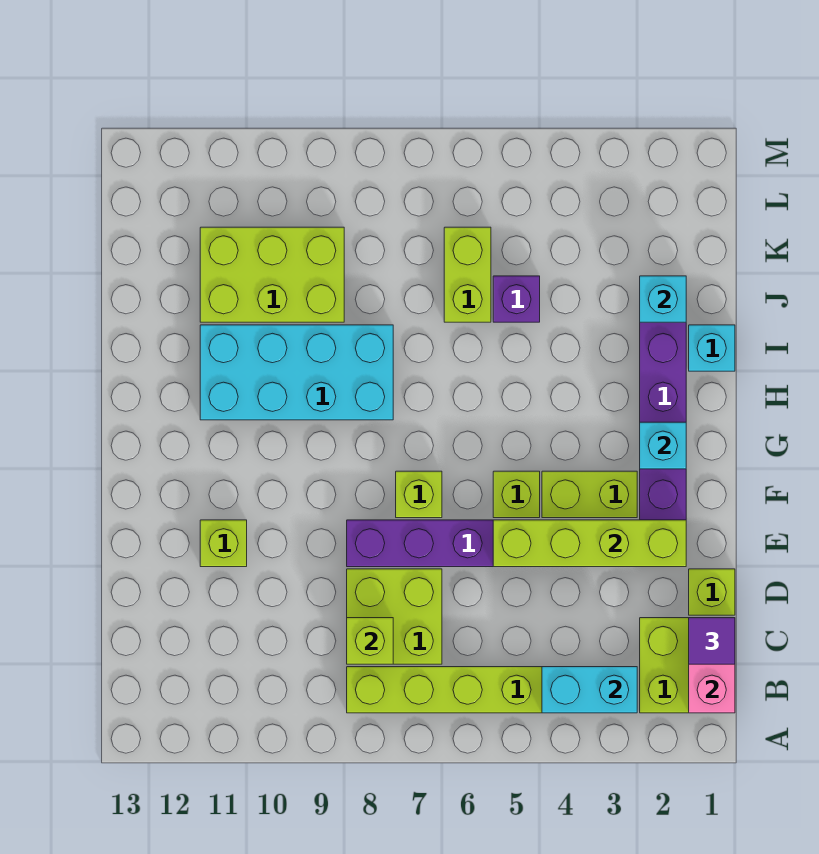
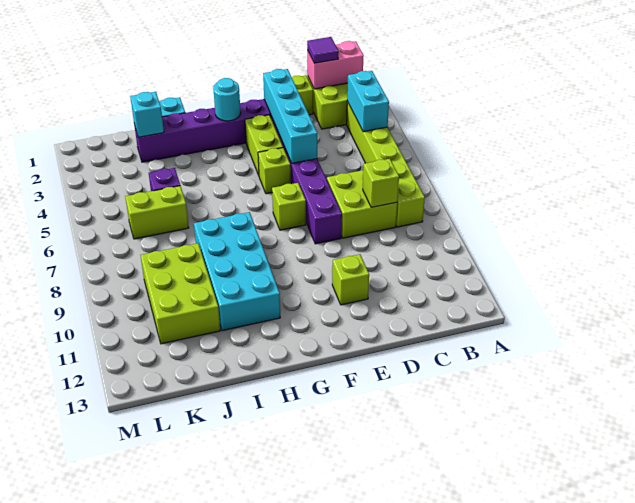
lime 1x4 brick [493,520,686,567] -> cyan 1x4 brick [263,69,317,163]
cyan 1x1 brick [640,422,686,469] -> cyan 1x1 round brick [213,78,241,121]

